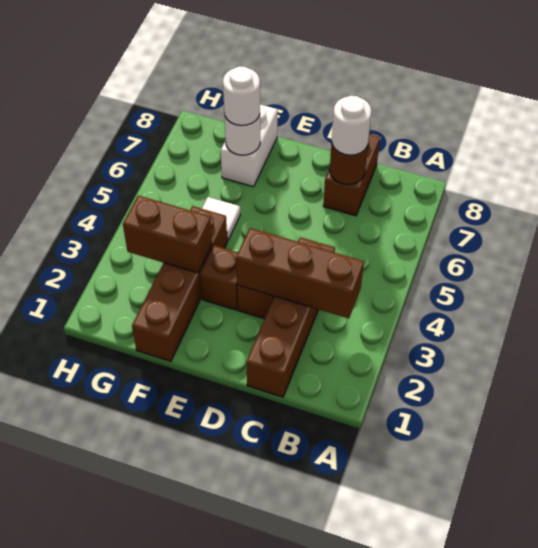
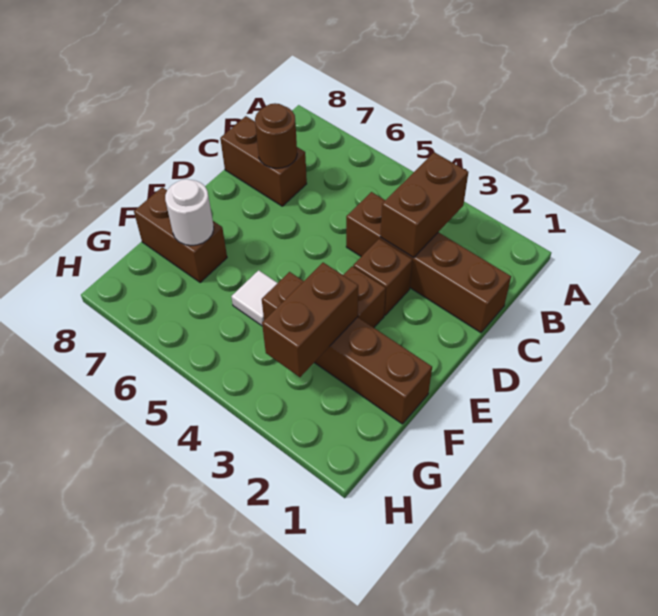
brown 1x3 brick [236,228,364,318] -> brown 1x2 brick [380,152,468,258]
white 1x1 round brick [332,96,371,155] -> none
white 1x2 brick [221,105,278,187] -> brown 1x2 brick [134,187,227,283]
white 1x1 round brick [223,66,260,126] -> none

